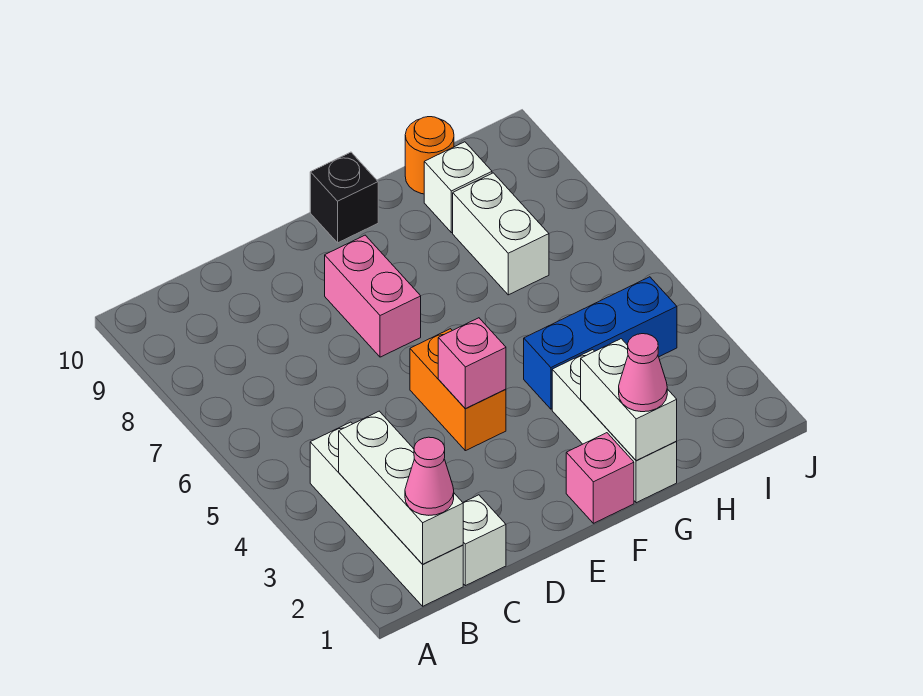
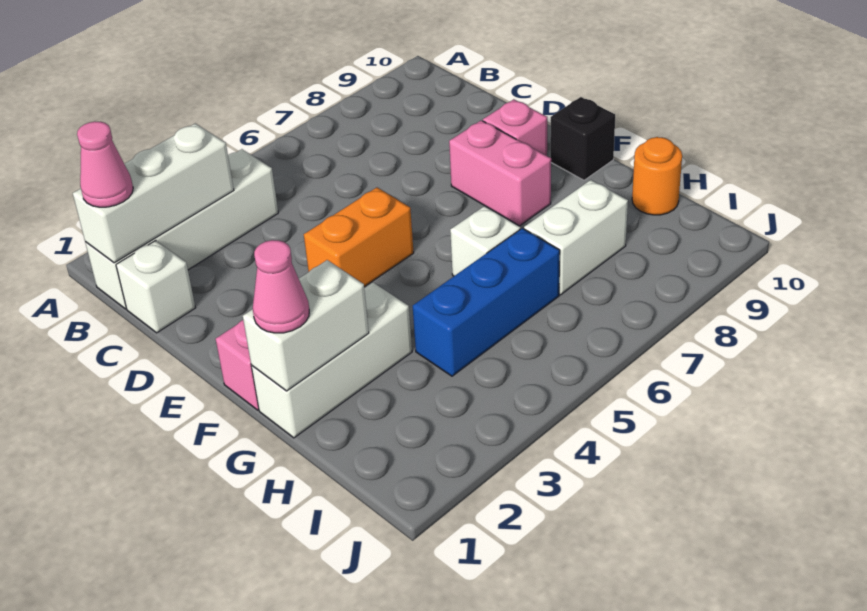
pink 1x1 brick [438,318,506,409] -> pink 1x1 brick moved to [483,99,547,156]
pink 1x2 brick [325,235,421,357] -> pink 1x2 brick turned to [449,120,551,226]
blue 1x3 brick [524,277,677,409] -> blue 1x3 brick turned to [413,228,560,376]
white 1x1 brick [424,142,492,233] -> white 1x1 brick moved to [450,206,520,276]

